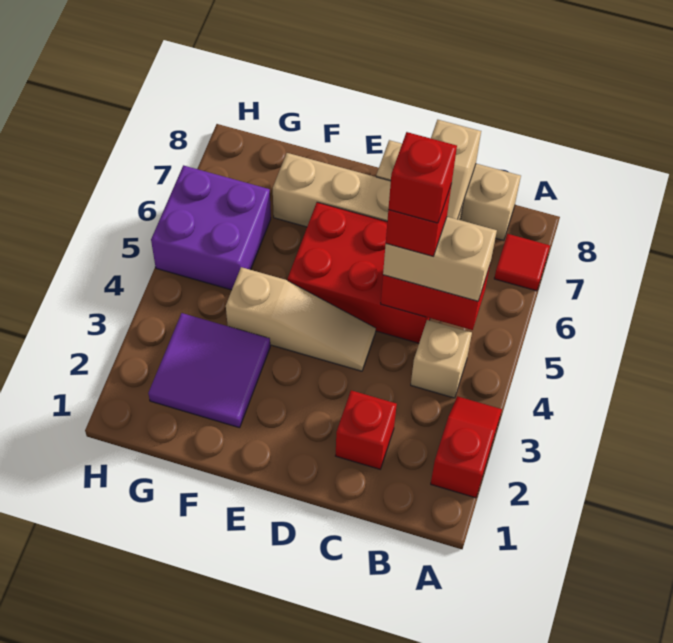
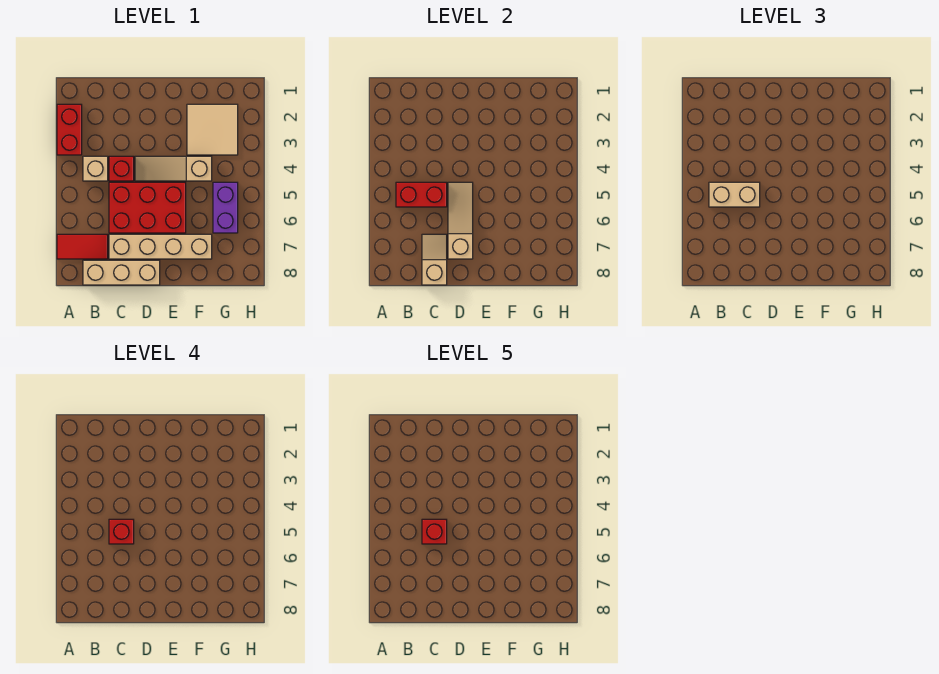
red 1x2 slope [431,396,502,498] -> red 1x2 brick [57,104,82,155]
red 1x1 tile [494,234,550,291] -> red 1x2 tile [57,234,108,259]
red 1x1 brick [336,390,397,469] -> red 1x1 brick moved to [109,156,134,181]
none -> tan 1x3 slope [448,182,473,259]
purple 2x2 tile [148,313,270,428] -> tan 2x2 tile [187,104,238,155]
purple 2x2 brick [151,165,271,290] -> purple 1x2 brick [213,182,238,233]

